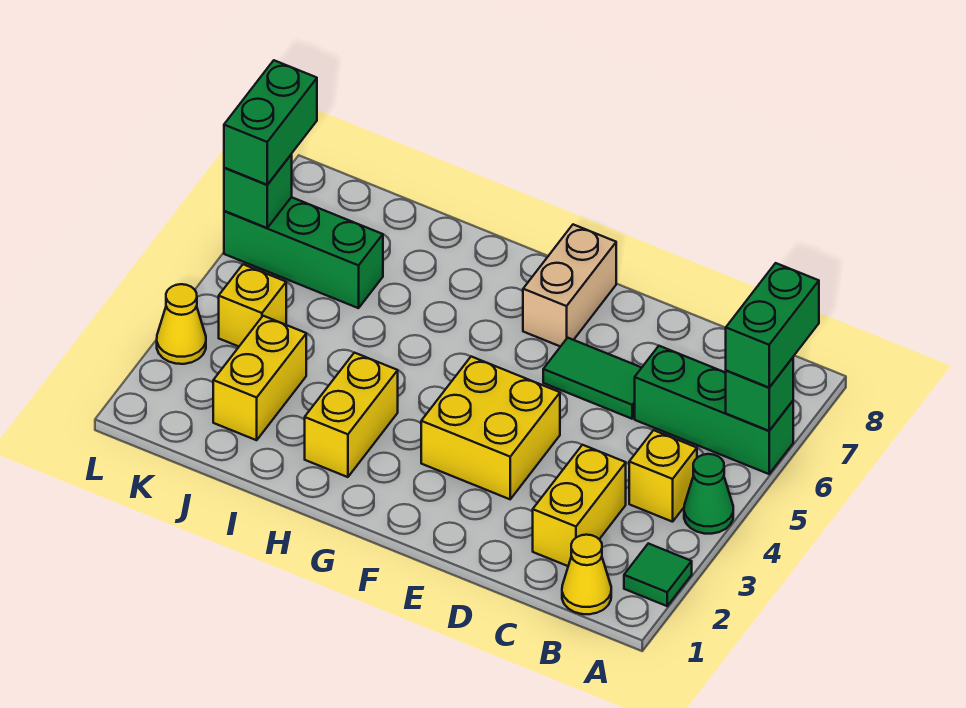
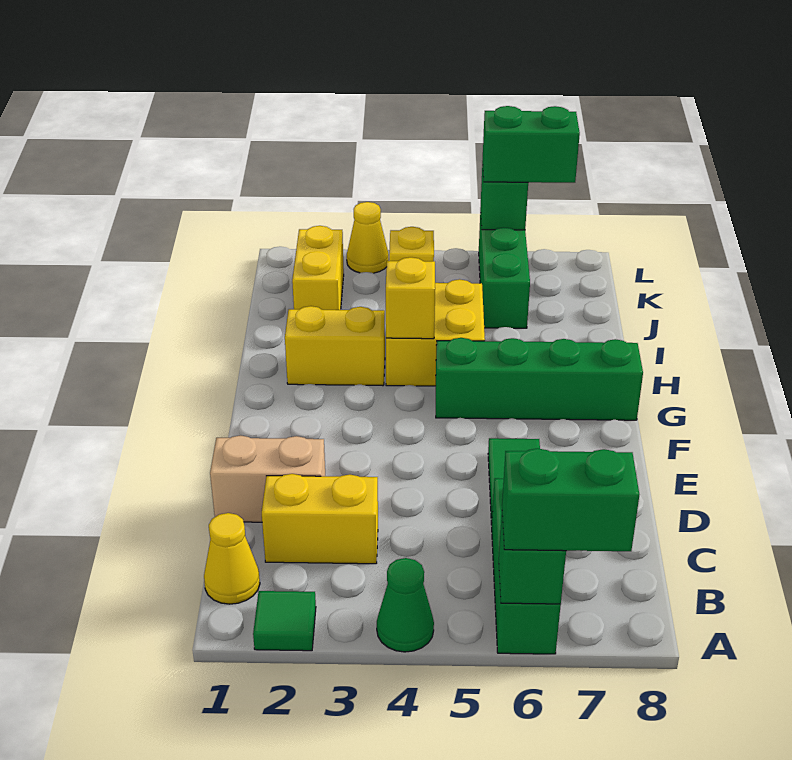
yellow 1x1 brick [629,430,697,522] -> yellow 1x1 brick moved to [386,257,435,339]
yellow 2x2 brick [421,357,560,499] -> yellow 2x2 brick moved to [386,279,485,386]
tan 1x2 brick [523,225,616,347] -> tan 1x2 brick moved to [210,435,325,522]
none -> green 1x4 brick [436,338,643,420]
yellow 1x2 brick [213,316,306,440] -> yellow 1x2 brick turned to [292,226,344,310]

